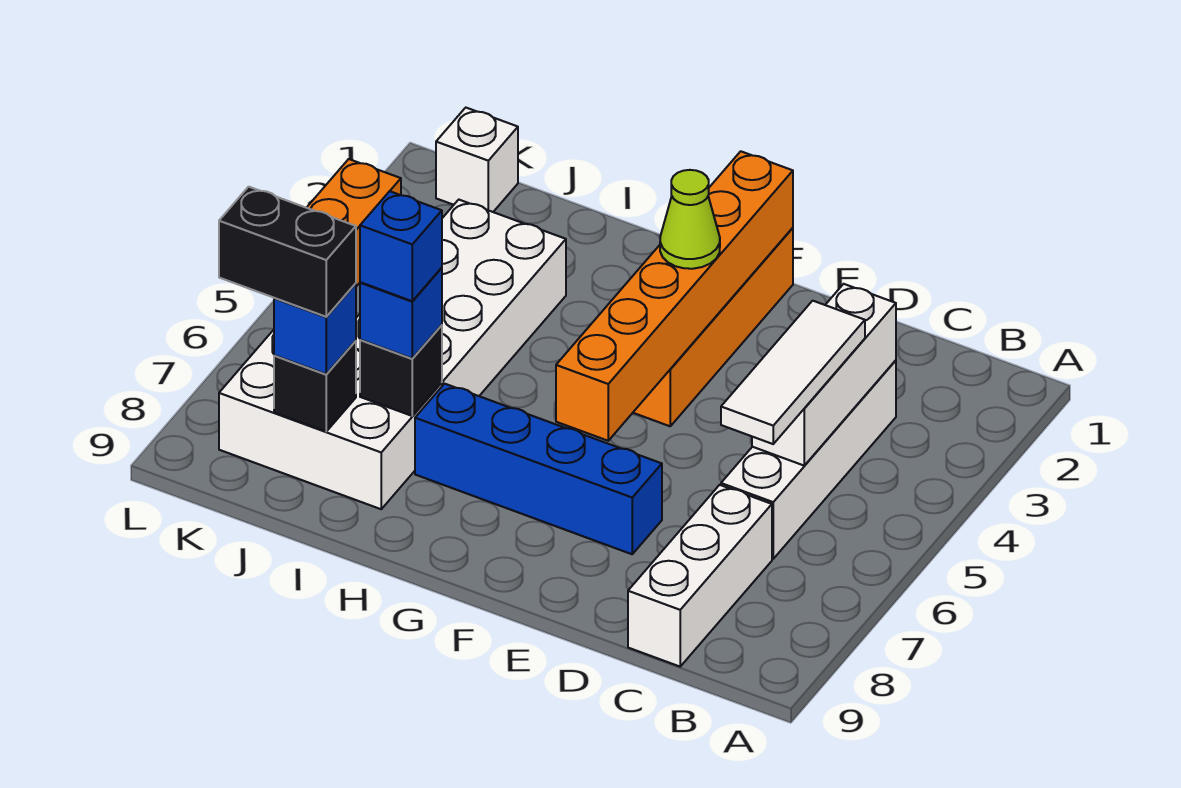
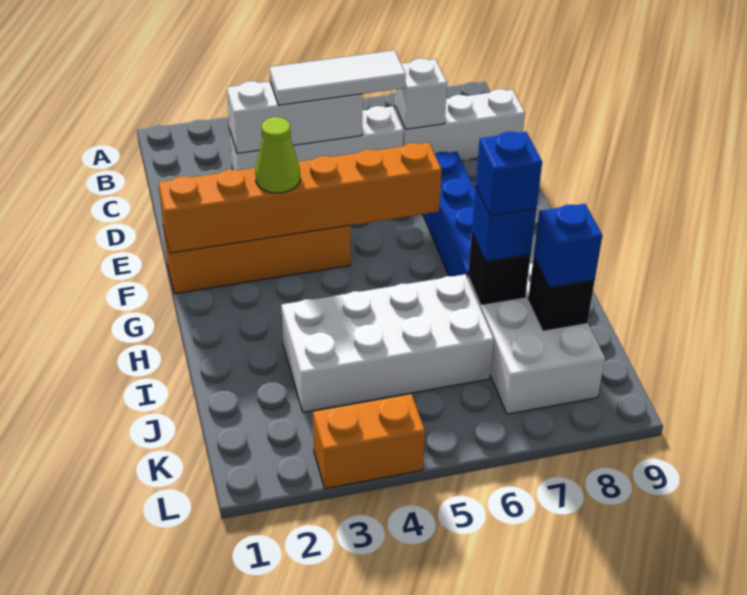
black 1x2 brick [219,187,356,317] -> none
white 1x1 brick [436,108,518,212] -> white 1x1 brick moved to [395,58,447,129]

